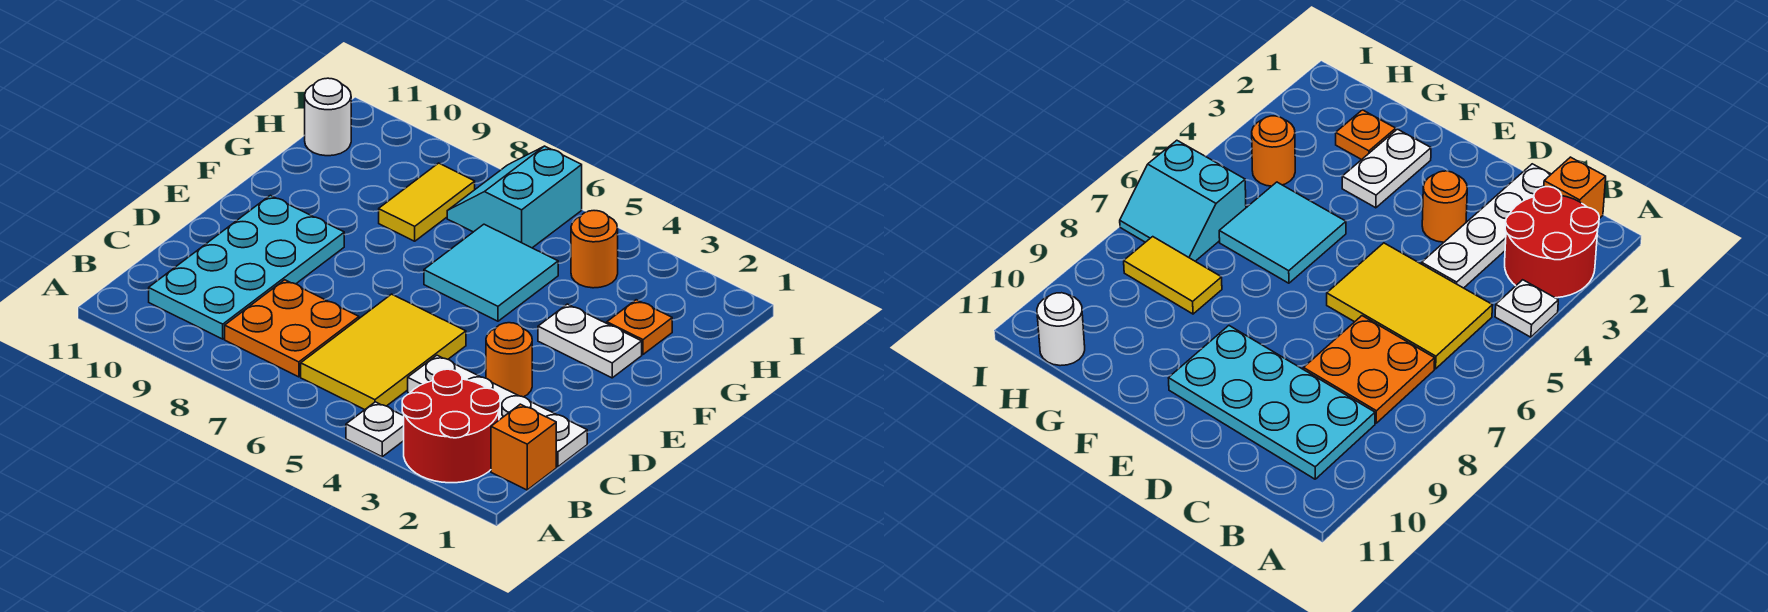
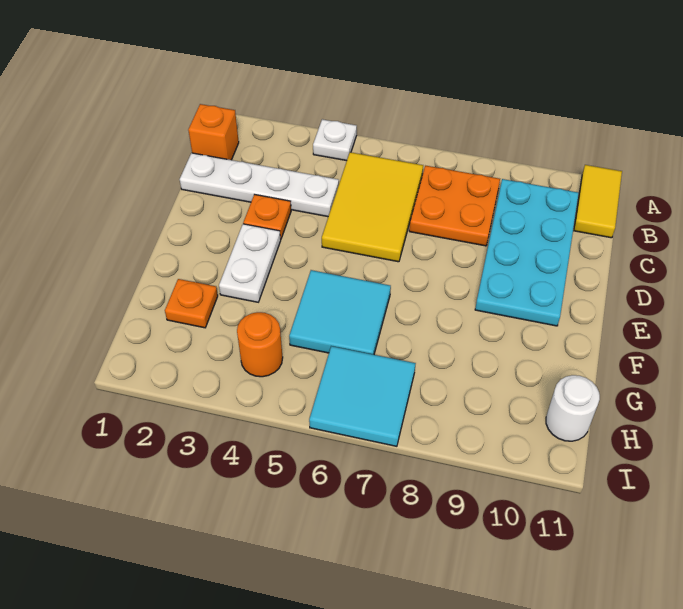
red 2x2 round brick [402,369,500,483] -> none
orange 1x1 round brick [486,323,532,397] -> orange 1x1 plate [243,194,291,239]
white 1x2 plate [538,304,642,378] -> white 1x2 plate turned to [219,224,281,302]
yellow 1x2 tile [379,163,475,241] -> yellow 1x2 tile moved to [574,165,622,238]
cyan 2x2 slope [447,146,582,248] -> cyan 2x2 tile [309,346,416,446]

